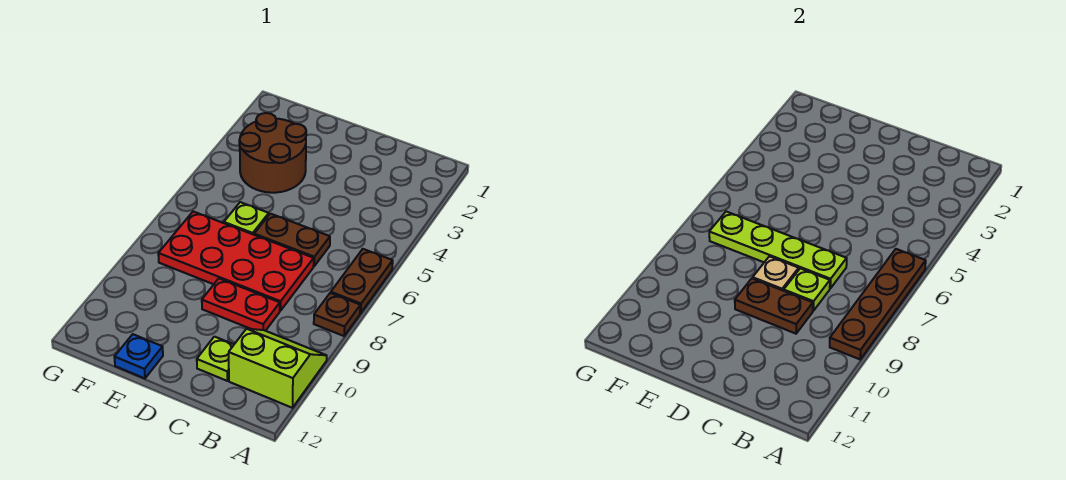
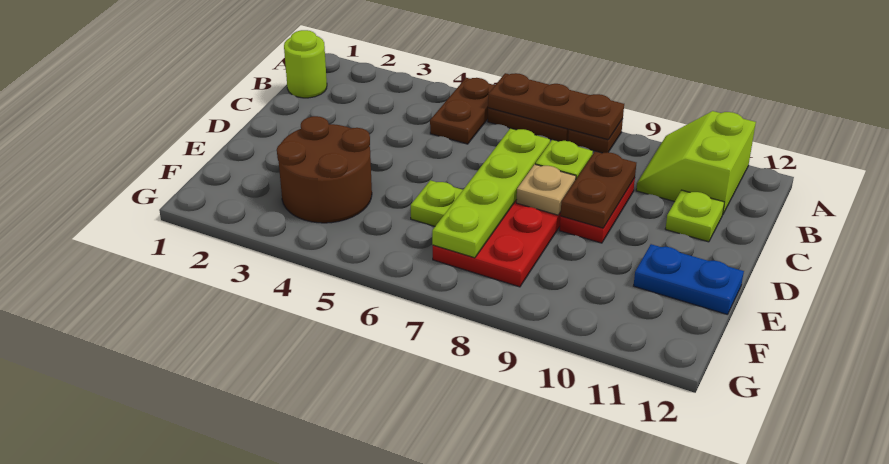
brown 1x4 plate [830,249,926,359] -> brown 1x3 plate [488,73,624,140]
none -> lime 1x1 round brick [284,30,327,98]
brown 1x2 plate [254,214,330,266] -> brown 1x2 plate moved to [430,78,495,144]
blue 1x1 plate [114,334,163,378] -> blue 1x2 plate [634,244,744,315]

